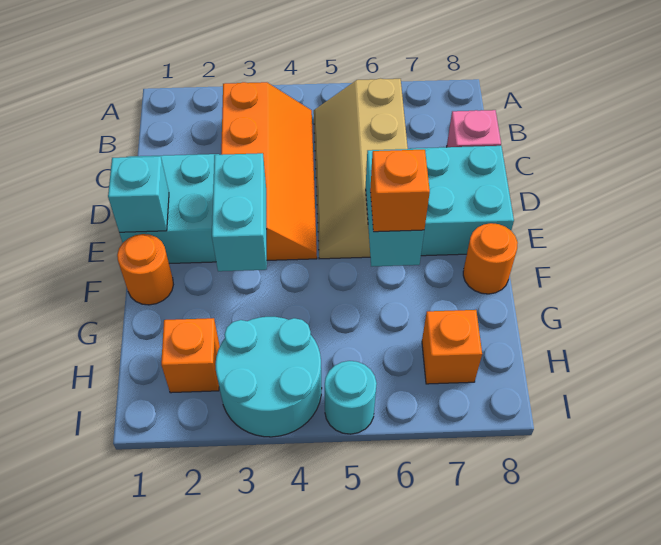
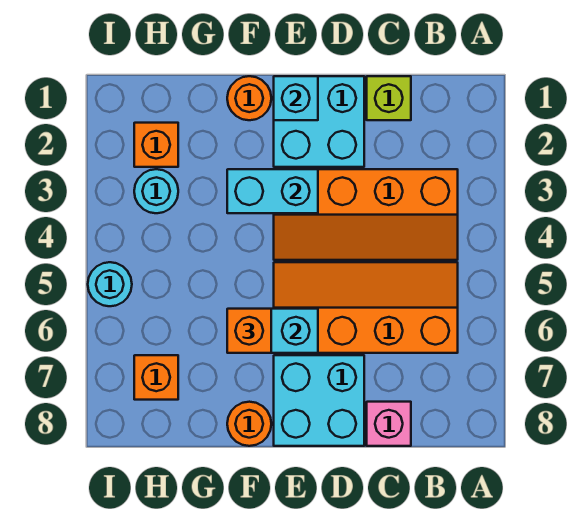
tan 2x4 slope [314,78,408,259] -> orange 2x4 slope [274,262,458,353]
none -> lime 1x1 brick [367,76,411,120]
cyan 2x2 round brick [215,317,322,437] -> cyan 1x1 round brick [134,169,178,213]

